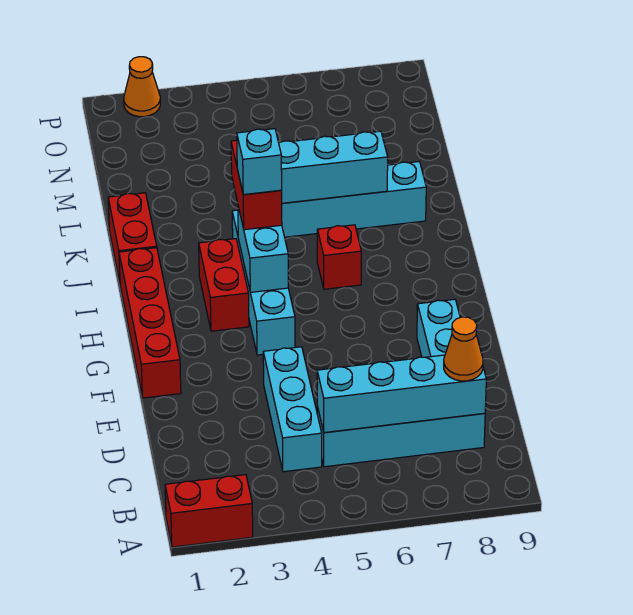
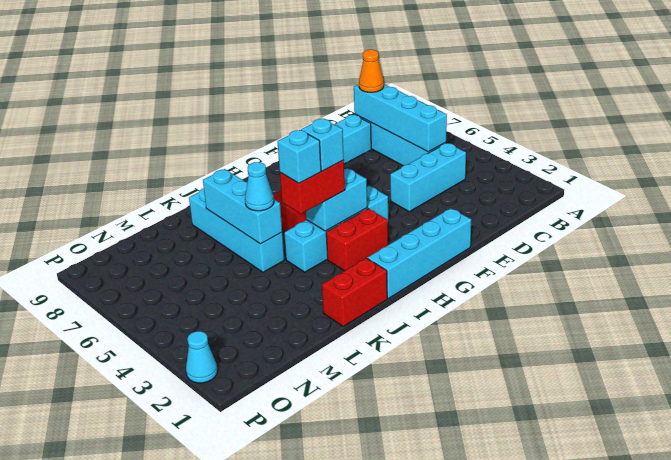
red 1x2 brick [165,475,253,547] -> none
red 1x4 brick [119,248,181,398] -> cyan 1x4 brick [367,208,471,298]
none -> cyan 1x1 brick [277,130,321,183]
none -> cyan 1x1 cone [245,162,274,211]
orange 1x1 cone [124,57,160,117] -> cyan 1x1 cone [186,331,218,383]

